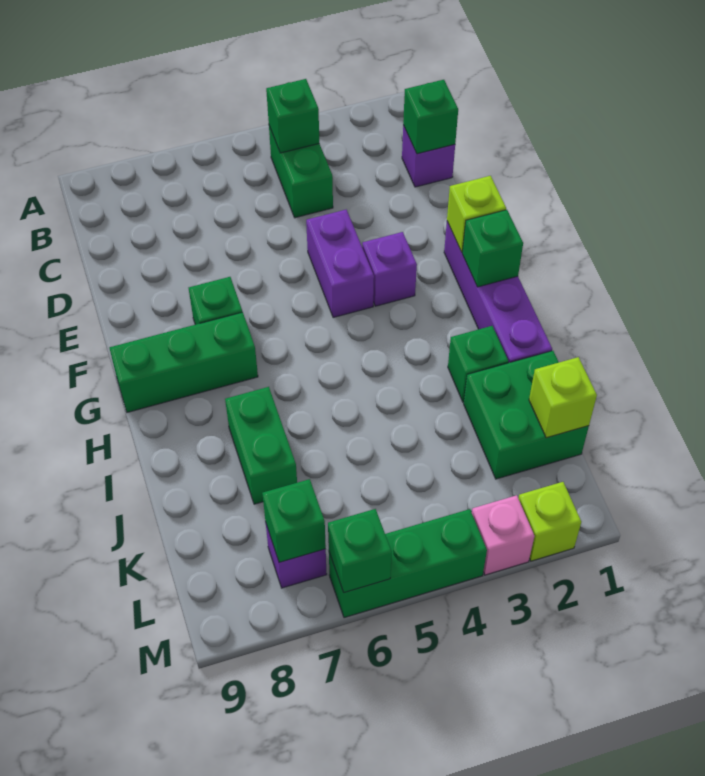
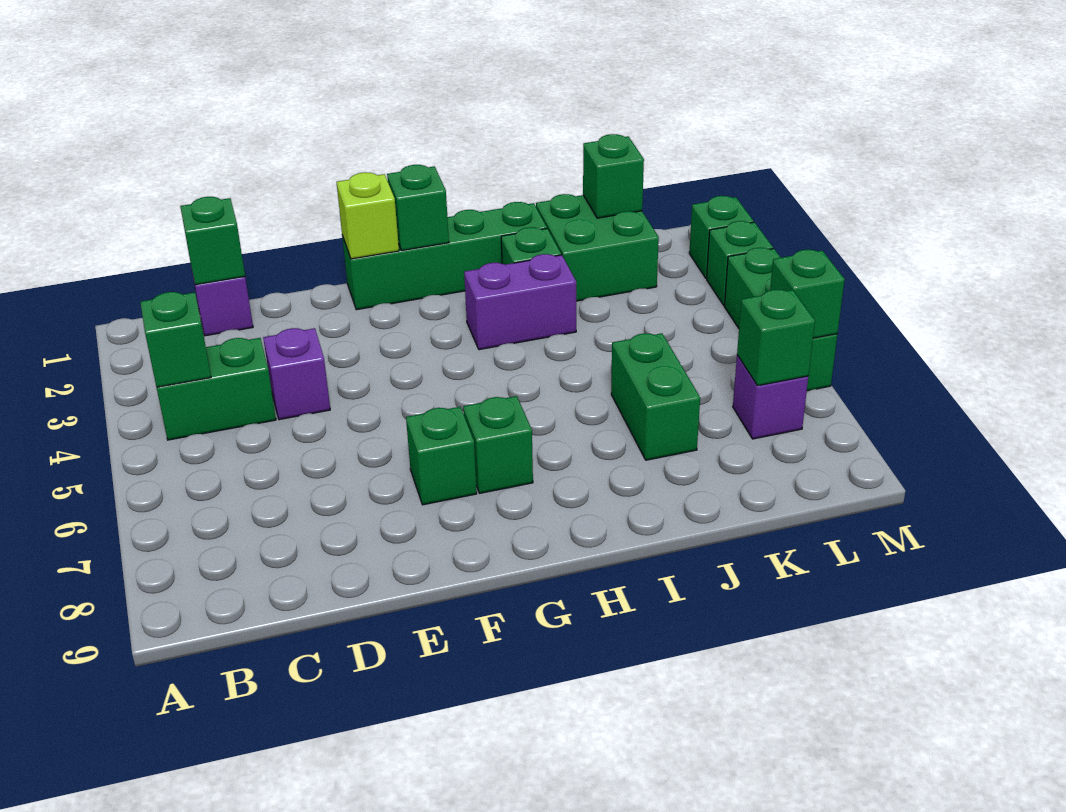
purple 1x2 brick [306,210,374,318] -> purple 1x2 brick moved to [464,254,576,350]
purple 1x4 brick [444,222,552,363] -> green 1x4 brick [342,202,547,310]
purple 1x1 brick [362,232,417,306] -> purple 1x1 brick moved to [263,328,330,420]
green 1x3 brick [110,312,258,412] -> green 1x1 brick [463,396,533,493]
green 1x2 brick [225,387,297,504] -> green 1x2 brick turned to [611,333,700,460]
lime 1x1 brick [529,357,597,438] -> green 1x1 brick [583,134,644,218]
lime 1x1 brick [518,482,581,561] -> green 1x1 brick [689,196,754,278]
pink 1x1 brick [472,495,534,575] -> green 1x1 brick [707,221,773,305]

